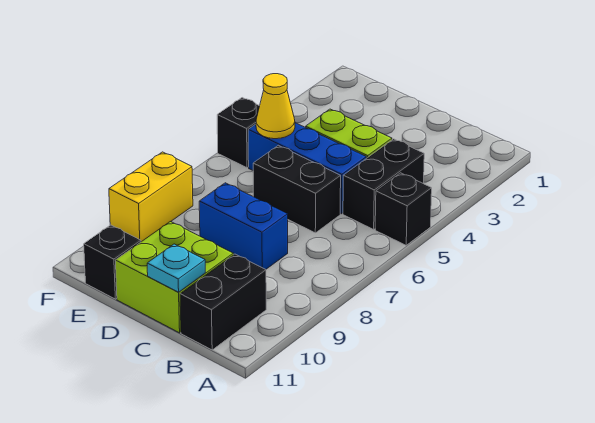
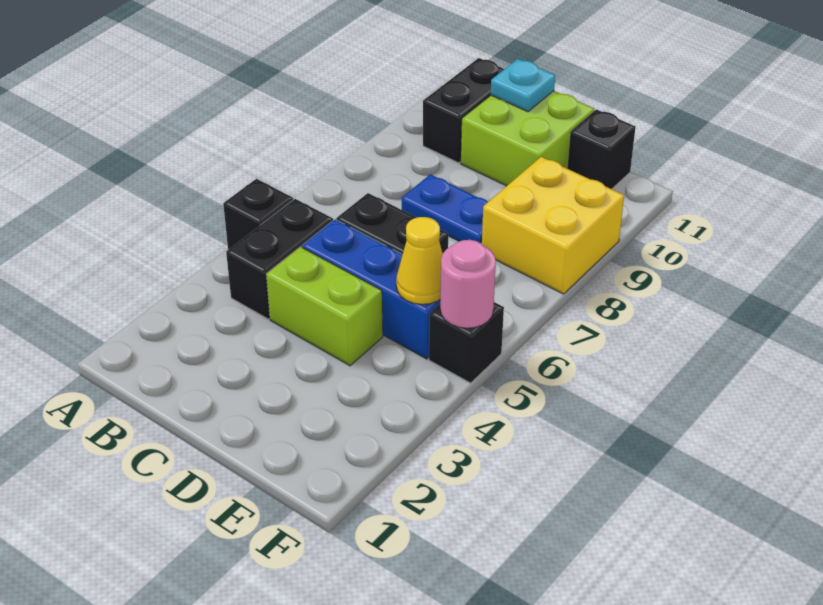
blue 1x2 brick [199,183,288,269] -> blue 1x2 plate [402,174,488,244]
none -> pink 1x1 round brick [440,240,496,328]
yellow 1x2 brick [109,152,193,242] -> yellow 2x2 brick [482,157,624,294]

